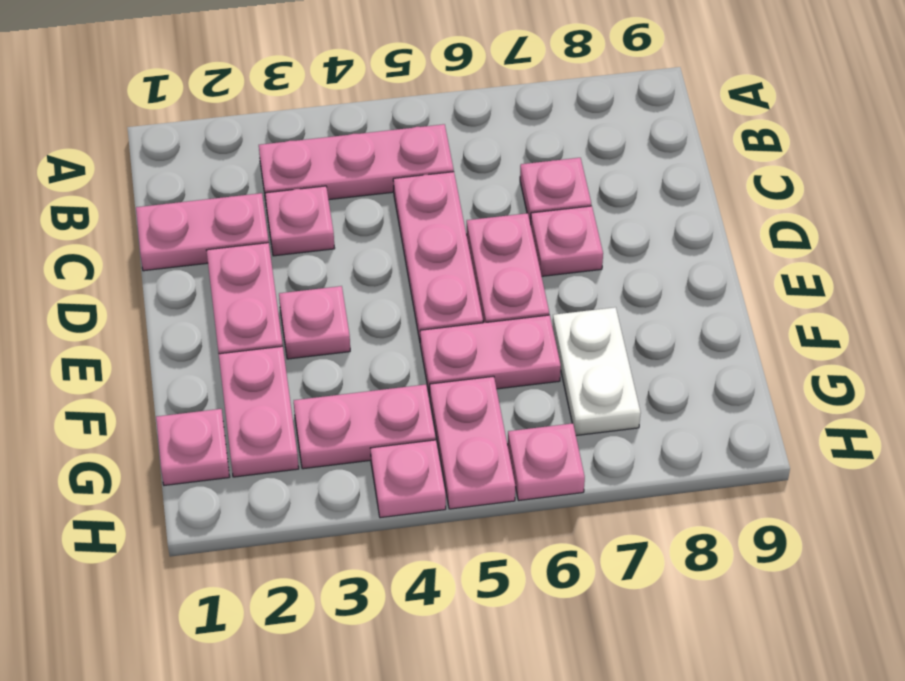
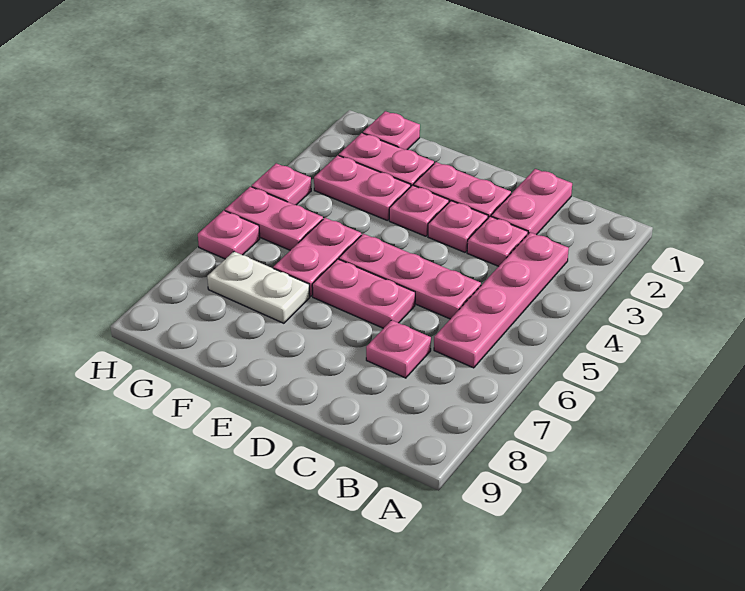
pink 1x3 plate [259,124,454,200] -> pink 1x4 plate [434,232,569,368]
pink 1x1 plate [531,206,603,276] -> pink 1x1 plate moved to [428,201,488,252]
pink 1x2 plate [294,384,436,469] -> pink 1x2 plate turned to [314,155,411,220]

